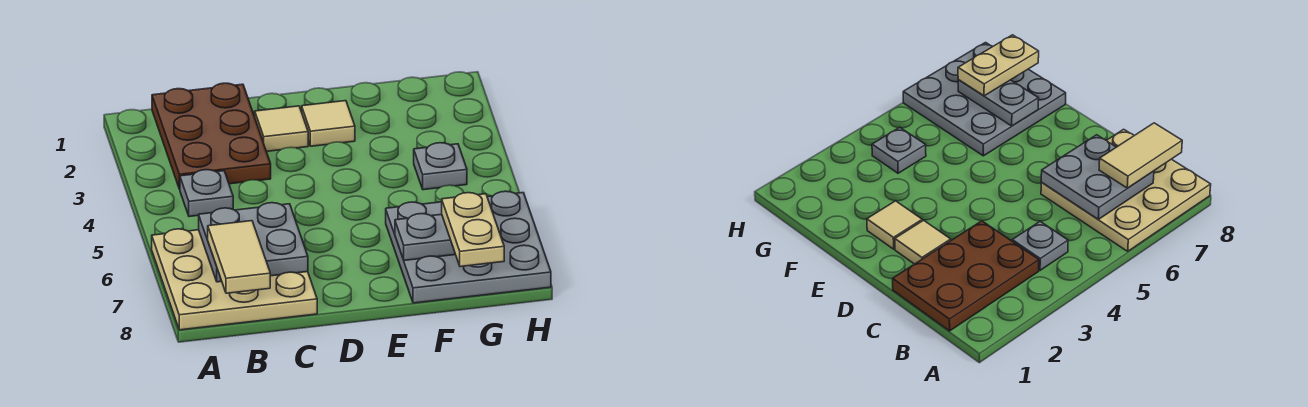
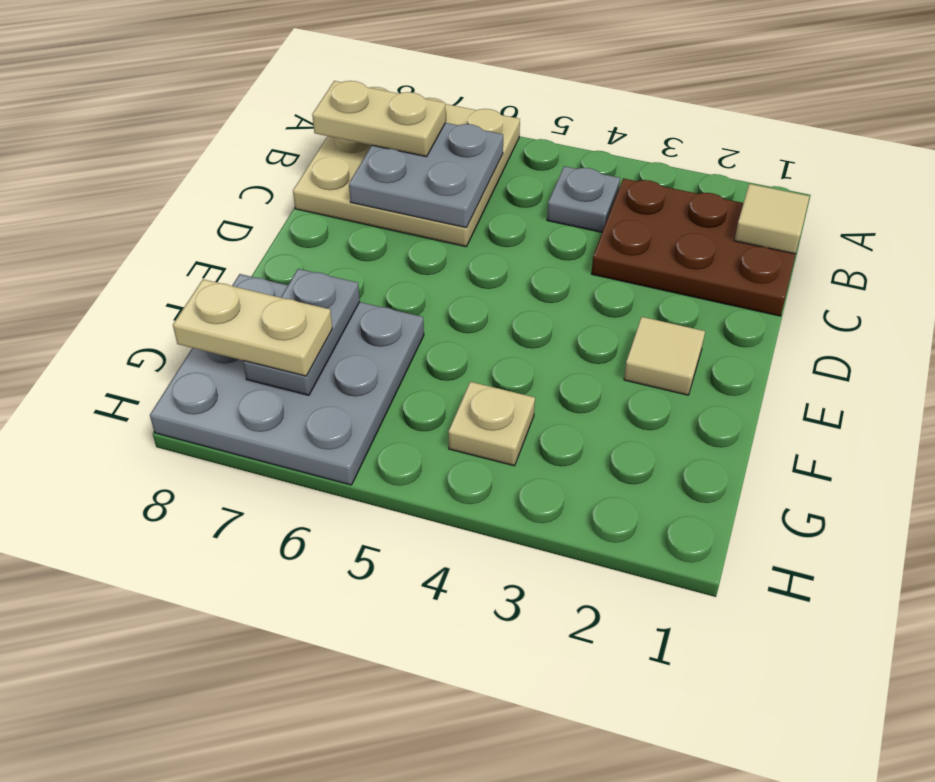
tan 1x2 tile [208,221,270,293] -> tan 1x2 plate [312,81,446,157]
tan 1x1 tile [255,106,308,151] -> tan 1x1 tile moved to [734,184,810,254]
grey 1x1 plate [414,143,467,190] -> tan 1x1 plate [448,382,535,466]

